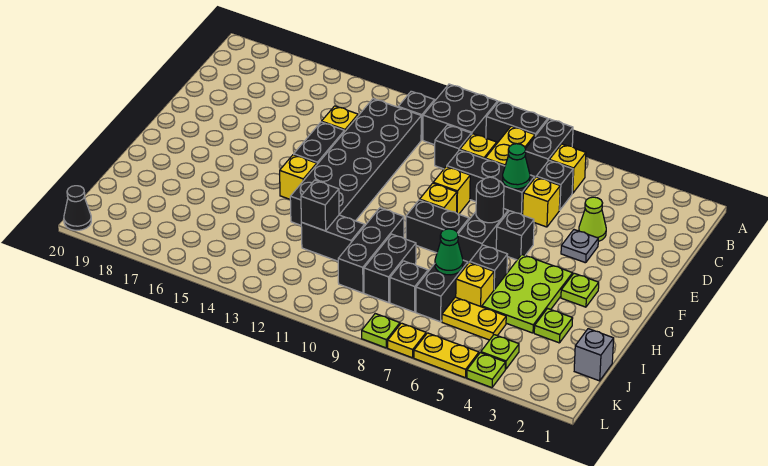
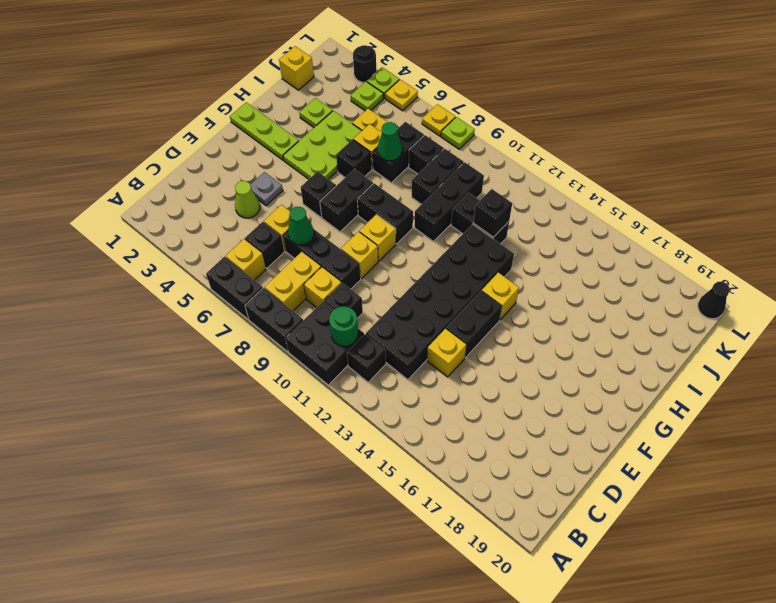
black 1x2 brick [525,119,573,177] -> black 1x2 brick turned to [206,257,263,319]
none -> green 1x1 round brick [329,306,358,346]
black 1x1 round brick [476,177,504,223] -> black 1x1 round brick moved to [353,45,376,83]
lime 1x1 plate [561,273,599,307] -> lime 1x3 plate [230,102,299,160]
grey 1x1 brick [574,329,614,381] -> yellow 1x1 brick [279,46,314,90]
yellow 1x2 plate [414,333,479,378] -> yellow 1x1 plate [385,80,418,111]

